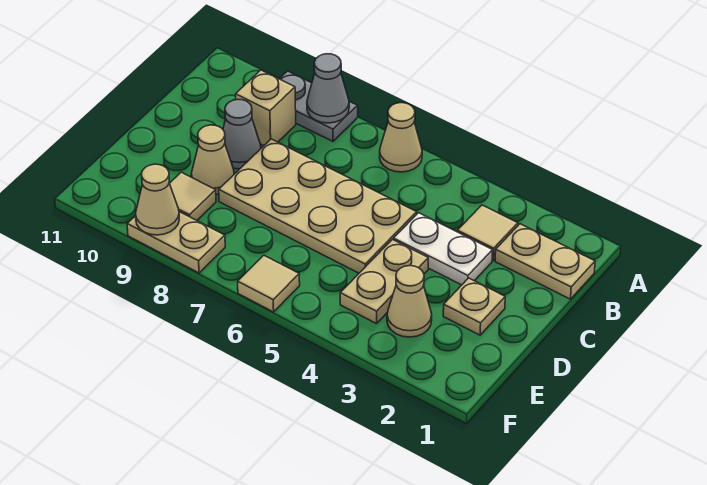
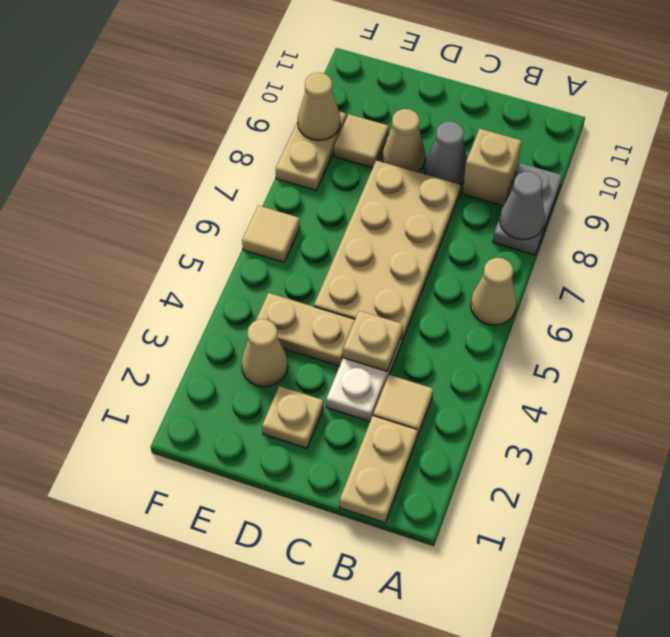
none -> tan 1x1 plate [343,311,403,371]

